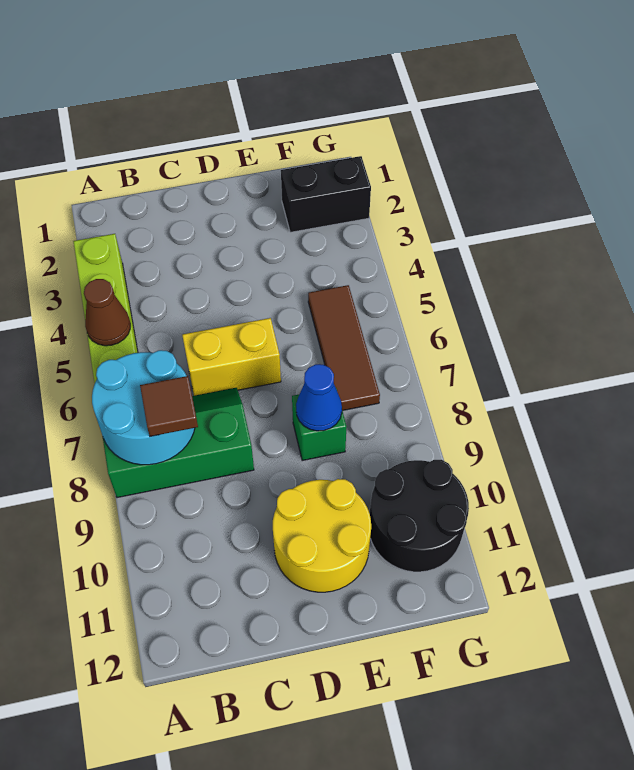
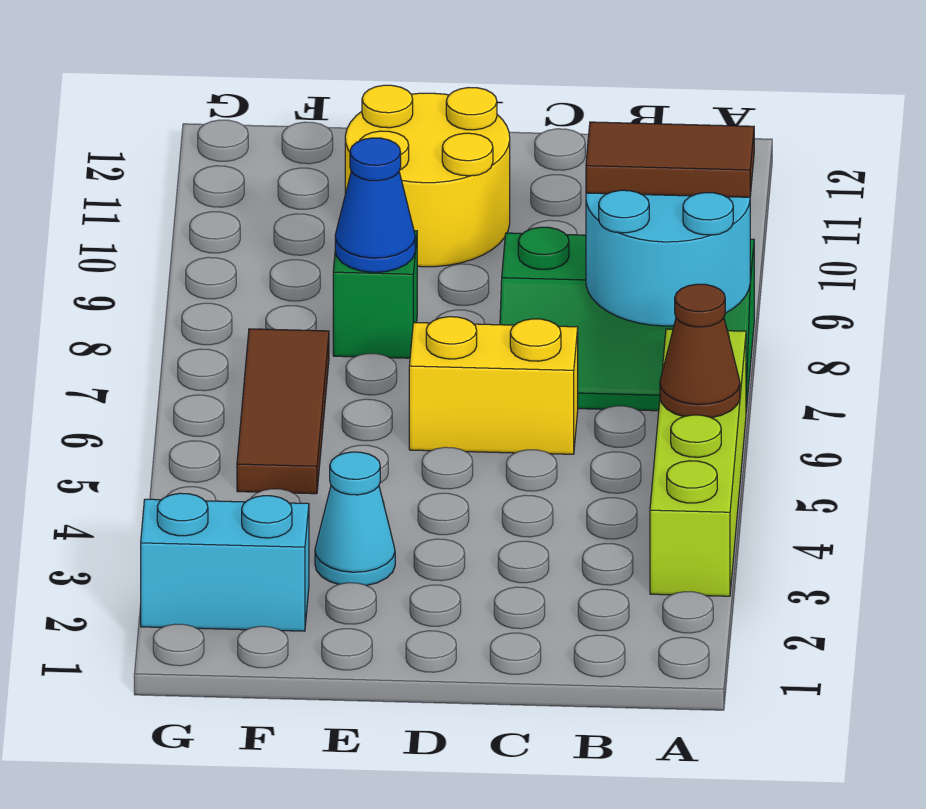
brown 1x1 tile [140,376,198,437] -> brown 1x2 tile [586,122,754,197]
none -> cyan 1x1 cone [315,452,395,586]
black 1x2 brick [281,156,371,232] -> cyan 1x2 brick [141,493,309,631]
black 2x2 round brick [370,460,469,572] -> none

